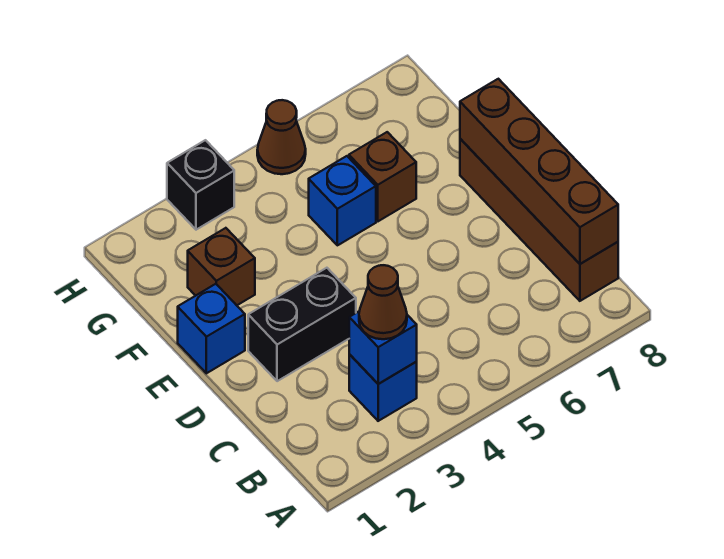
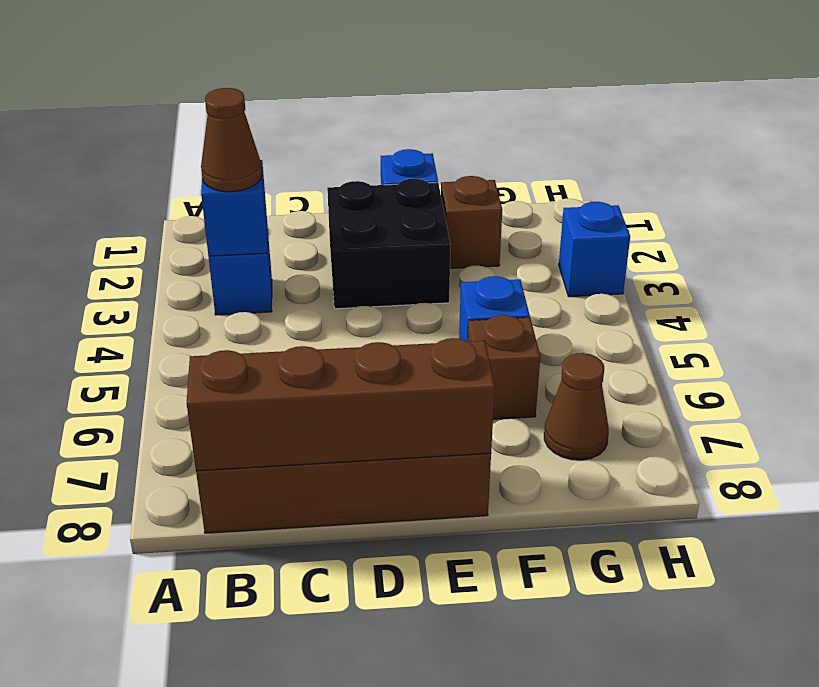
black 1x2 brick [248,268,356,381] -> black 2x2 brick [327,179,451,309]
black 1x1 brick [167,140,234,230] -> blue 1x1 brick [559,202,630,297]
brown 1x1 cone [257,100,306,174] -> brown 1x1 cone moved to [544,353,609,460]

